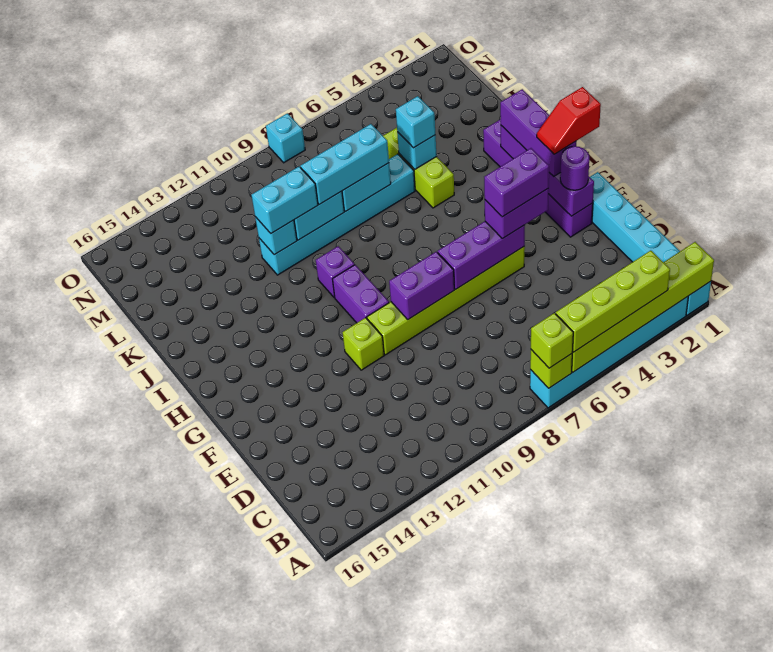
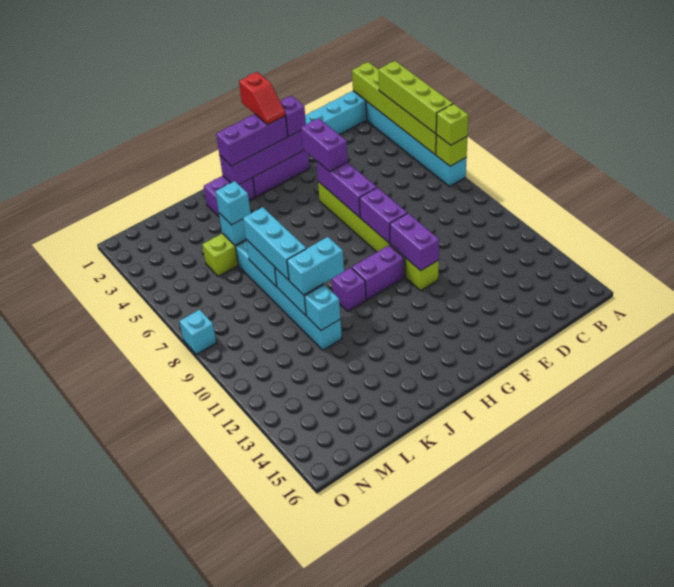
purple 1x1 round brick [560,146,589,190] -> purple 1x1 brick [280,96,306,136]
purple 1x2 brick [484,148,549,217] -> purple 1x2 brick moved to [390,213,439,271]
cyan 1x2 brick [251,167,318,233] -> cyan 1x2 brick turned to [287,237,344,295]

